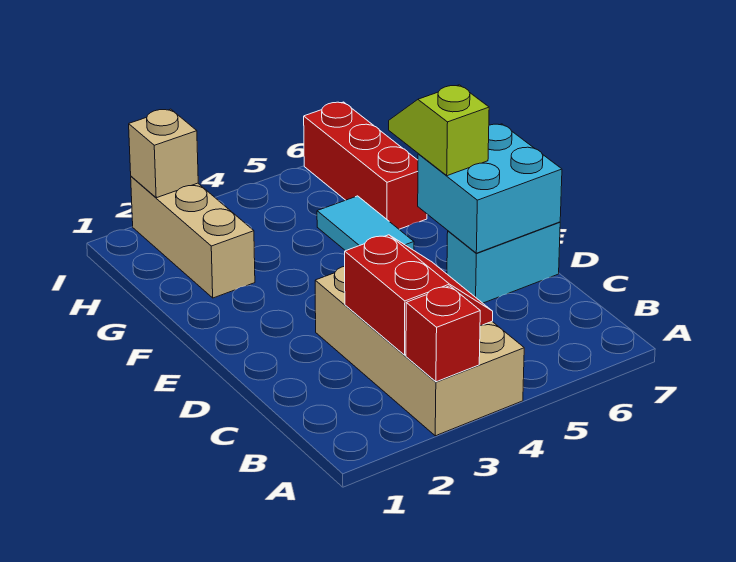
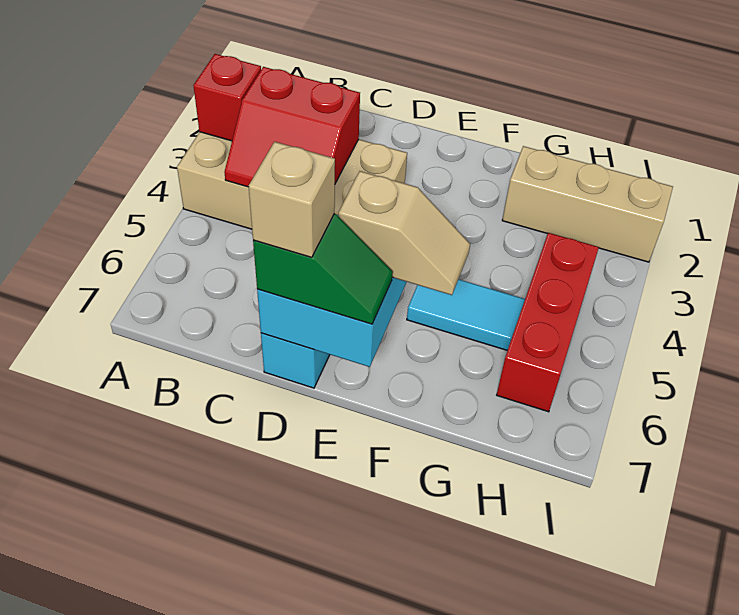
none -> green 1x2 slope [253,214,393,324]
lime 1x2 slope [389,85,489,176] -> tan 1x2 slope [338,171,470,295]
red 1x3 brick [304,102,427,229] -> red 1x3 brick turned to [497,233,599,412]
tan 1x1 brick [129,109,198,198] -> tan 1x1 brick moved to [249,142,335,257]

